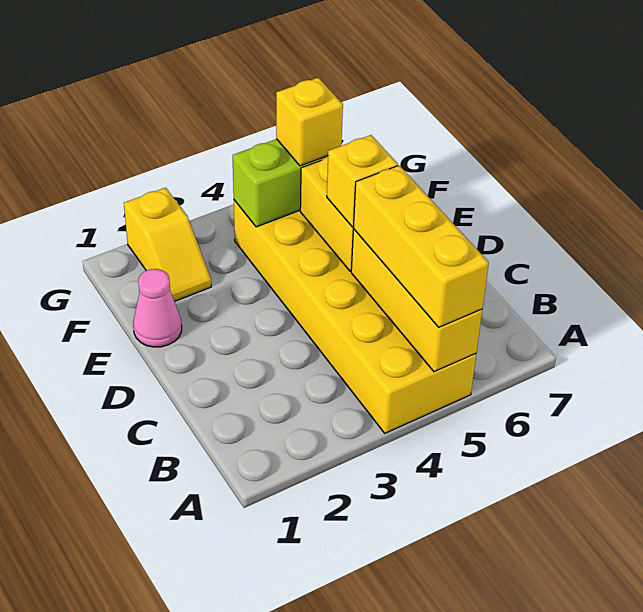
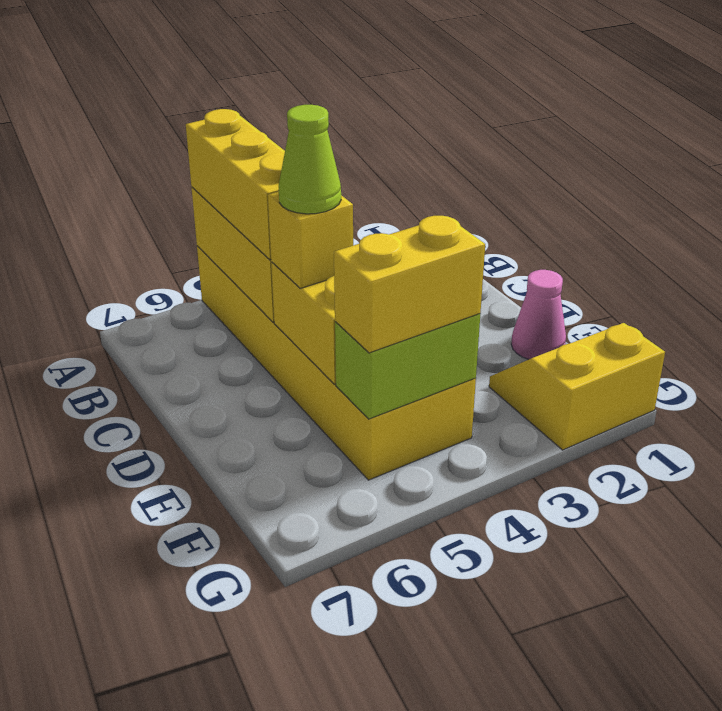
none -> lime 1x1 cone [279,105,341,214]
yellow 1x2 slope [124,188,211,301] -> yellow 2x2 slope [489,323,665,450]
yellow 1x1 brick [276,78,343,166] -> yellow 1x2 brick [334,216,485,353]

